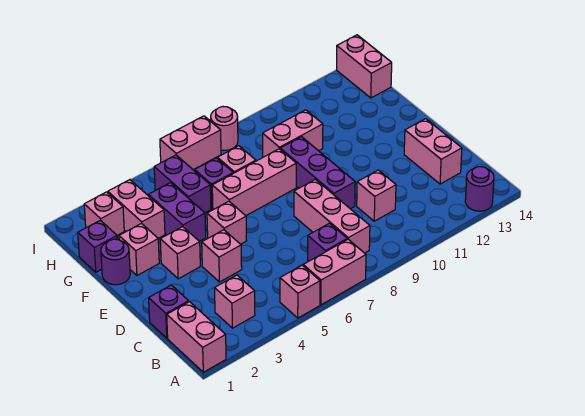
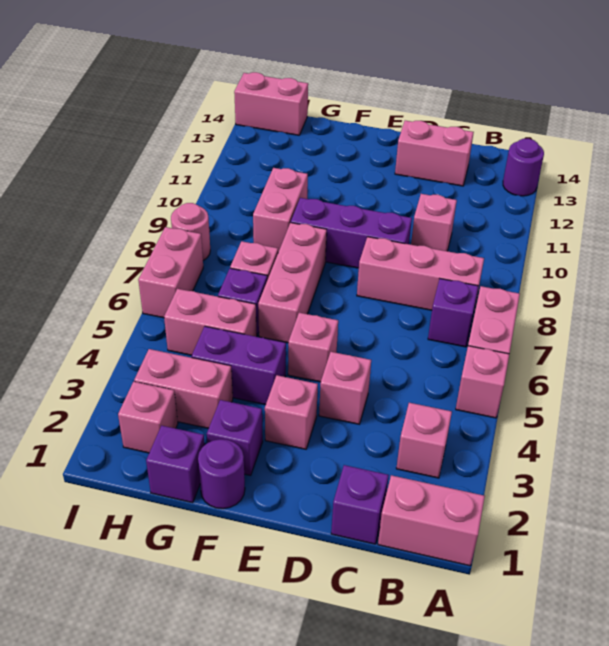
pink 1x1 brick [119,223,159,275] -> purple 1x1 brick [207,400,263,475]
purple 1x2 brick [154,155,211,213] -> pink 1x2 brick [164,289,257,355]

